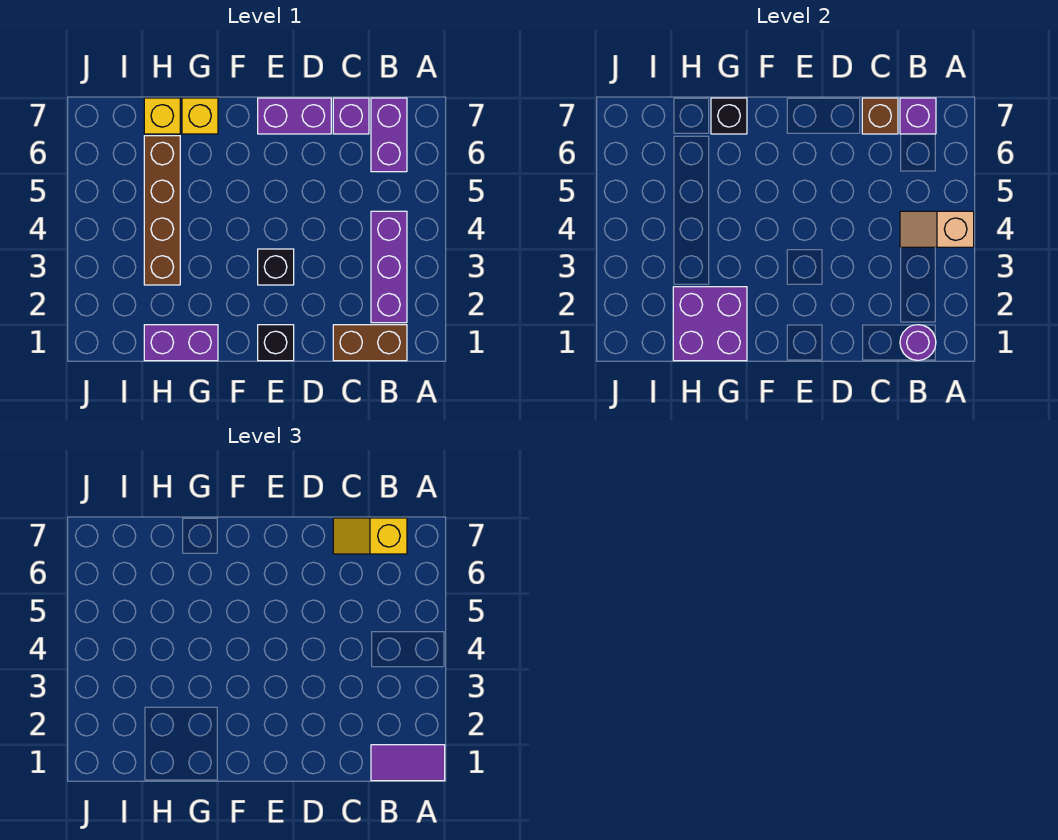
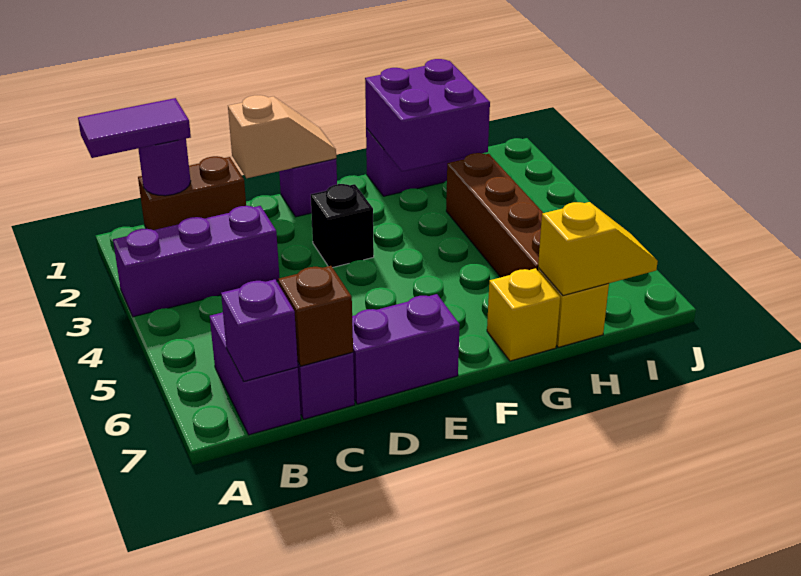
tan 1x2 slope [900,211,974,247] -> tan 1x2 slope moved to [228,95,336,178]
purple 1x3 brick [371,211,407,323] -> purple 1x3 brick turned to [113,206,279,317]
yellow 1x2 slope [333,518,407,554] -> yellow 1x2 slope moved to [538,202,658,296]
black 1x1 brick [258,325,294,361] -> purple 1x1 brick [279,159,337,217]
black 1x1 brick [711,98,747,134] -> none

